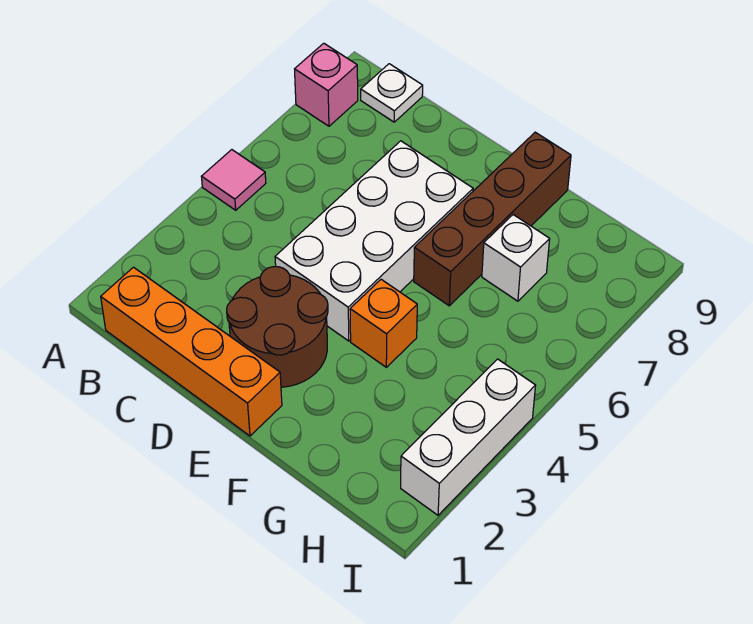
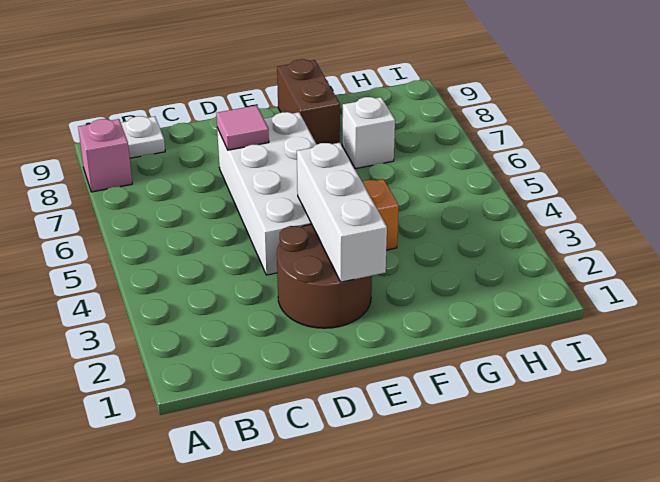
pink 1x1 tile [201,150,266,210] -> pink 1x1 tile moved to [216,105,269,150]
orange 1x4 brick [101,267,282,436] -> none
brown 1x4 brick [414,132,571,306] -> brown 1x2 brick [277,59,340,144]
white 1x3 brick [401,359,536,515] -> white 1x3 brick moved to [297,143,387,282]

